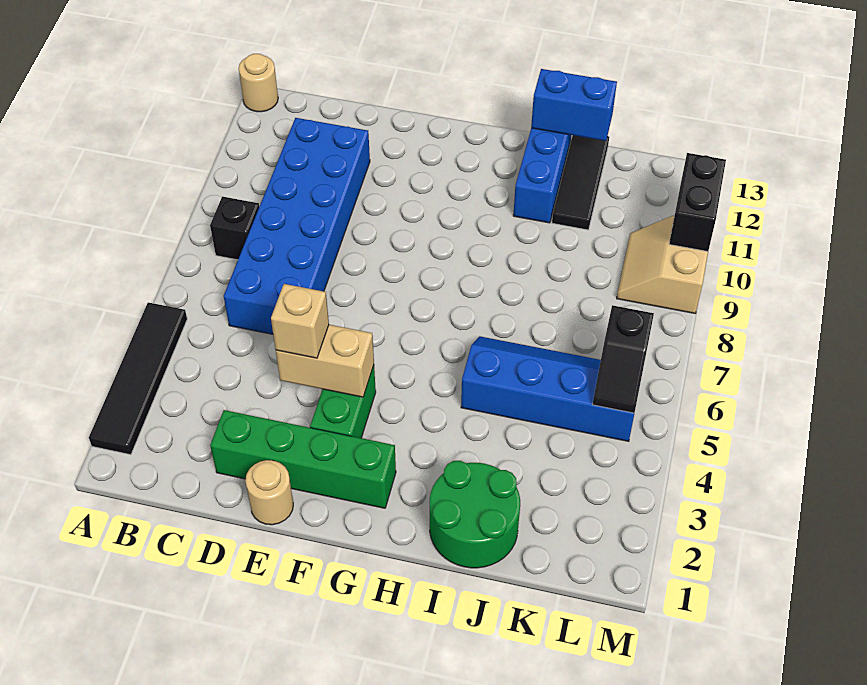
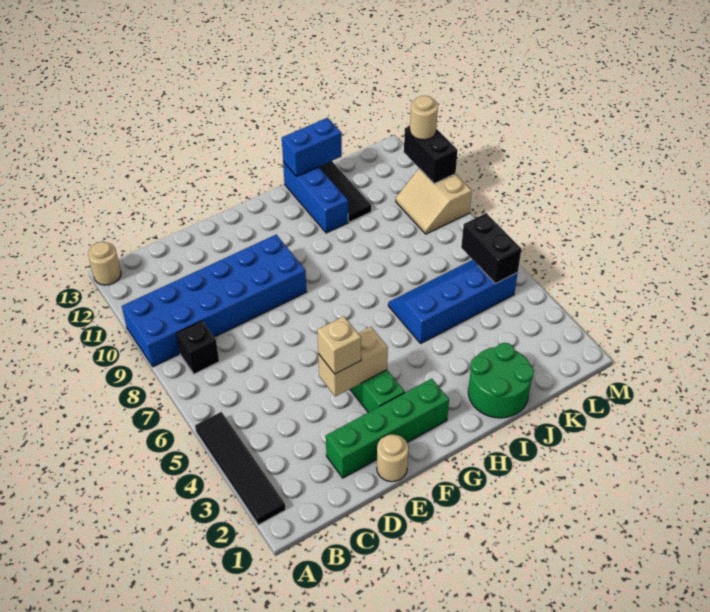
blue 2x6 brick [224,118,370,334] -> blue 2x6 brick turned to [122,234,307,367]
black 1x2 slope [593,305,654,413] -> black 1x2 brick [461,213,521,284]
none -> tan 1x1 round brick [410,96,438,140]

